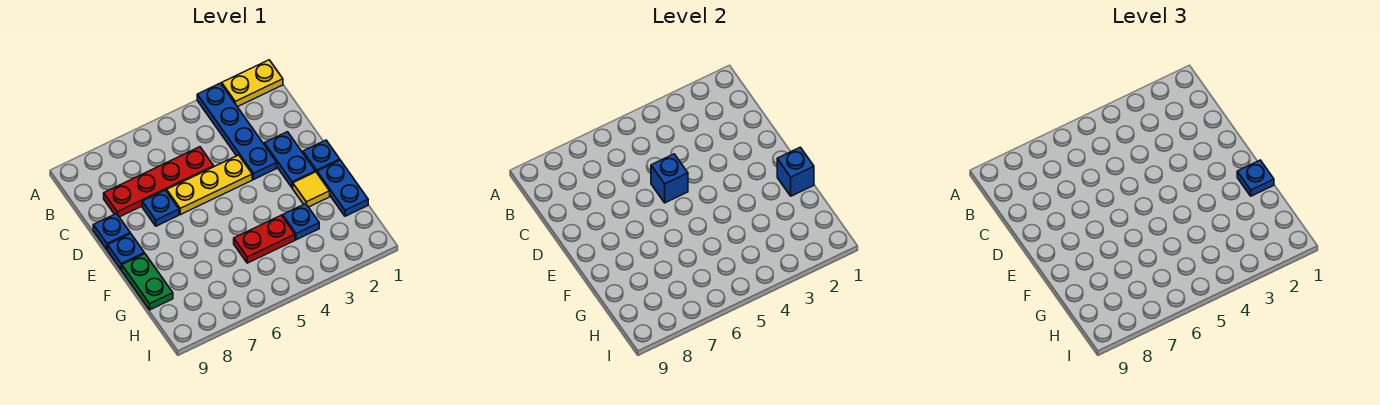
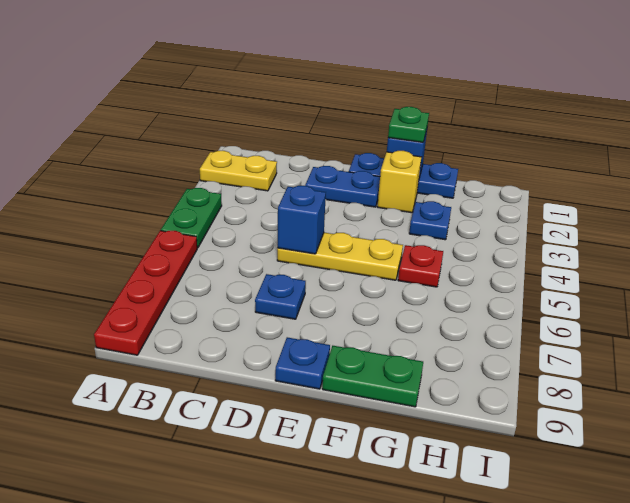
yellow 1x2 plate [222,60,283,107] -> yellow 1x2 plate turned to [200,151,277,191]
blue 1x4 plate [197,83,277,180] -> none
none -> green 1x2 plate [161,188,222,248]
red 1x4 plate [104,147,214,217] -> red 1x4 plate moved to [94,231,197,355]
yellow 1x3 plate [167,155,252,215] -> yellow 1x3 plate turned to [277,233,403,280]
blue 1x1 plate [93,214,130,250] -> none
blue 1x1 plate [1237,160,1274,196] -> green 1x1 plate [388,107,429,142]
yellow 1x1 tile [293,172,330,207] -> yellow 1x1 brick [377,151,421,213]
red 1x2 plate [234,215,295,263] -> red 1x1 plate [398,245,443,287]

